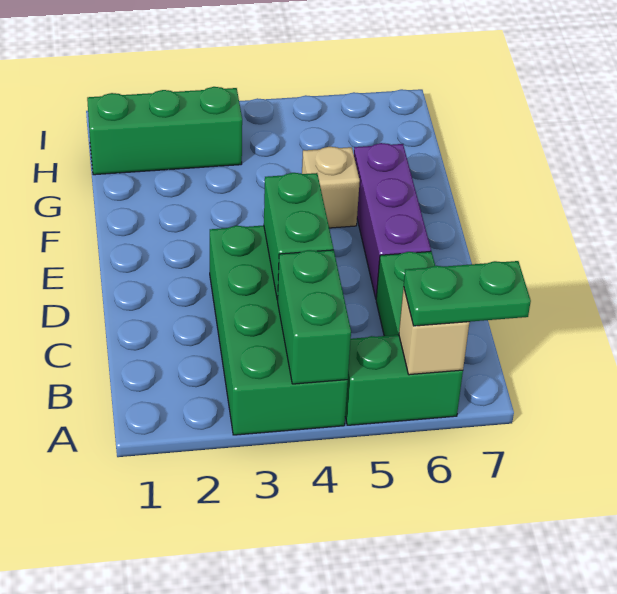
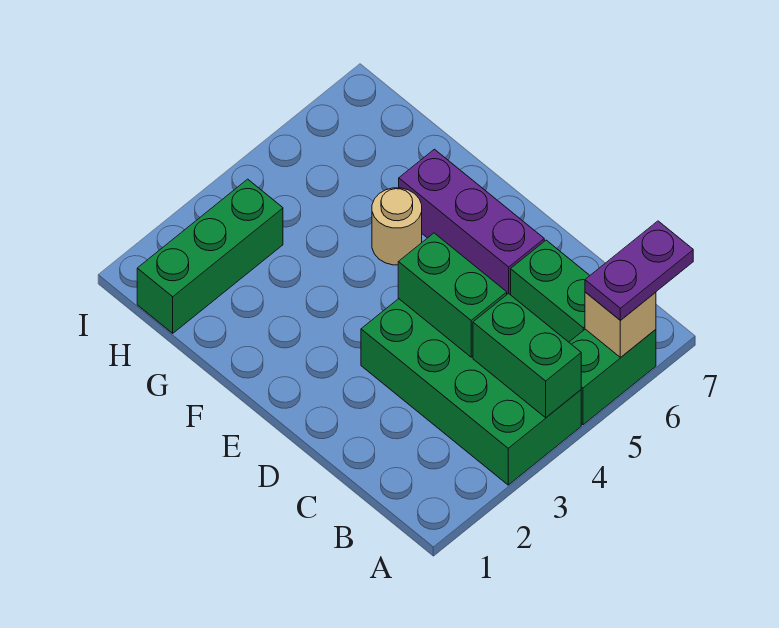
green 1x2 plate [404,261,531,326] -> purple 1x2 plate [585,221,693,320]
tan 1x1 brick [302,147,360,228] -> tan 1x1 round brick [372,188,422,265]

